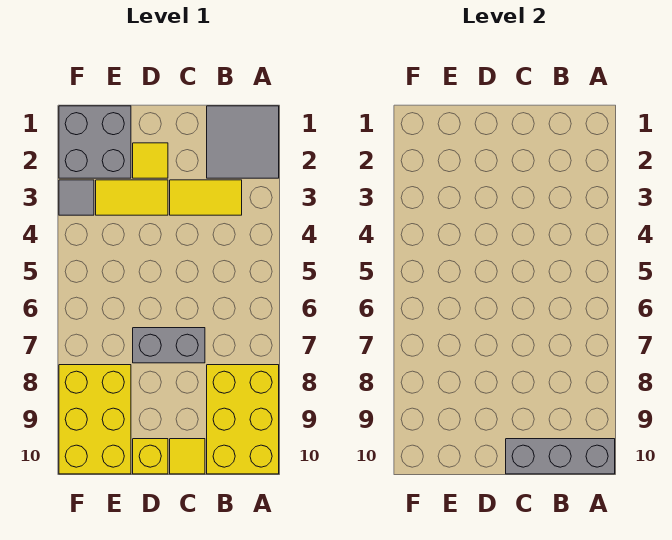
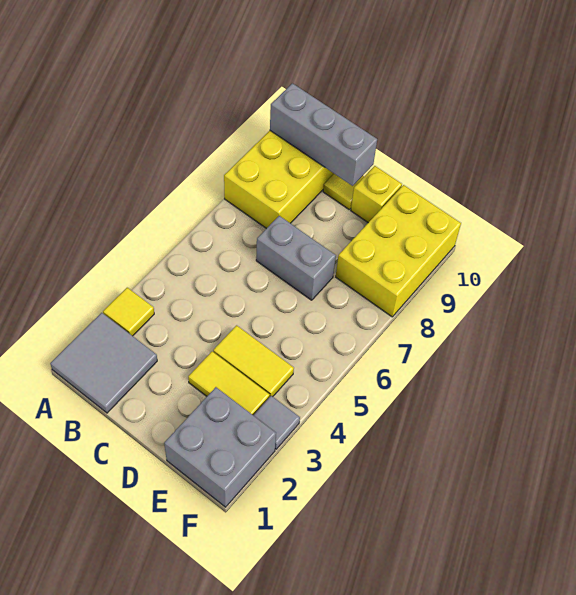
yellow 1x2 tile [170,180,242,215] -> yellow 1x2 tile moved to [213,325,294,397]
yellow 1x1 tile [133,143,168,178] -> yellow 1x1 tile moved to [103,288,154,336]

